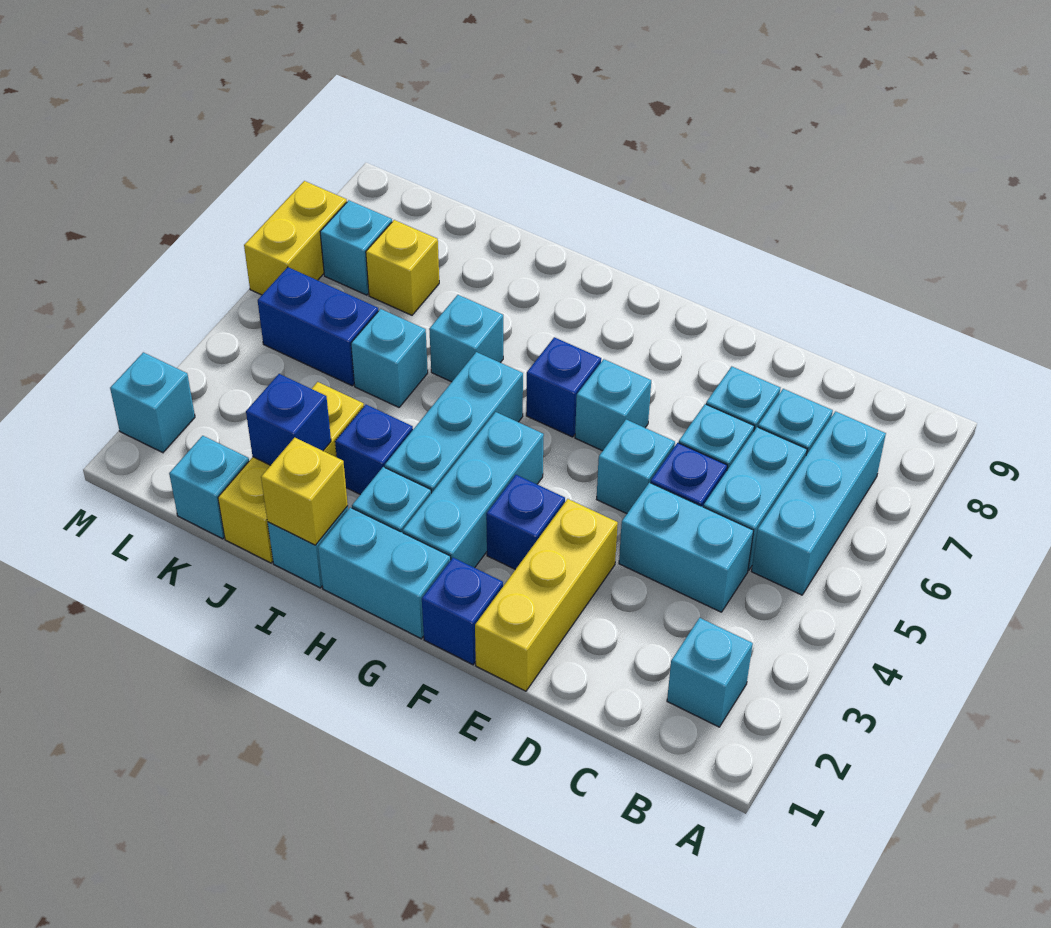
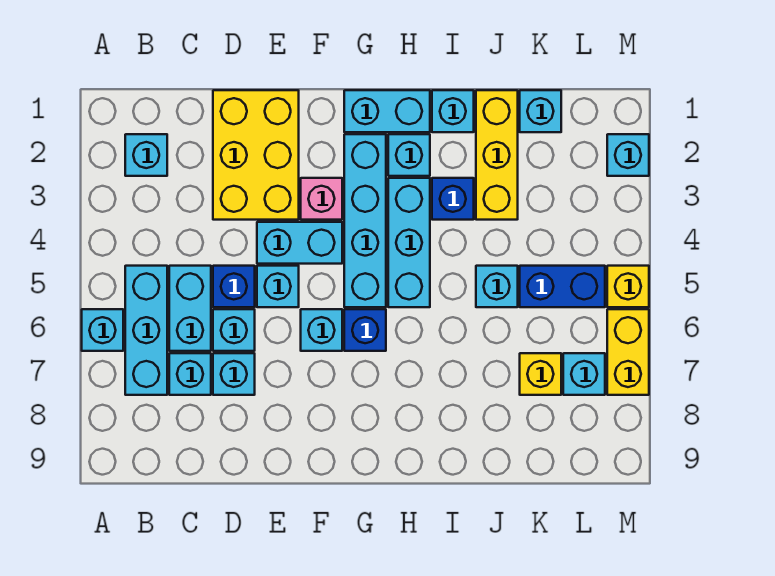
cyan 1x2 brick [619,483,754,612] -> cyan 1x2 brick moved to [257,222,342,264]
yellow 1x3 brick [475,499,618,691] -> yellow 2x3 brick [213,90,299,220]
blue 1x1 brick [422,558,503,665] -> none
blue 1x1 brick [486,475,565,569] -> pink 1x1 brick [301,178,342,220]
cyan 1x3 brick [403,412,544,568] -> cyan 1x4 brick [344,134,386,307]
yellow 1x1 brick [261,437,348,545] -> yellow 1x1 brick moved to [607,266,649,307]
cyan 1x1 brick [429,295,503,382] -> cyan 1x1 brick moved to [82,309,123,351]
blue 1x1 brick [246,374,331,465] -> none

